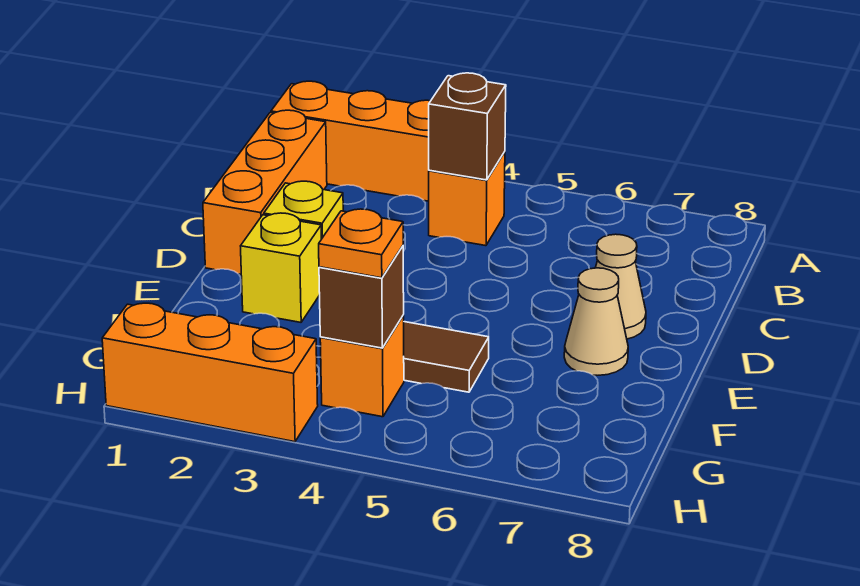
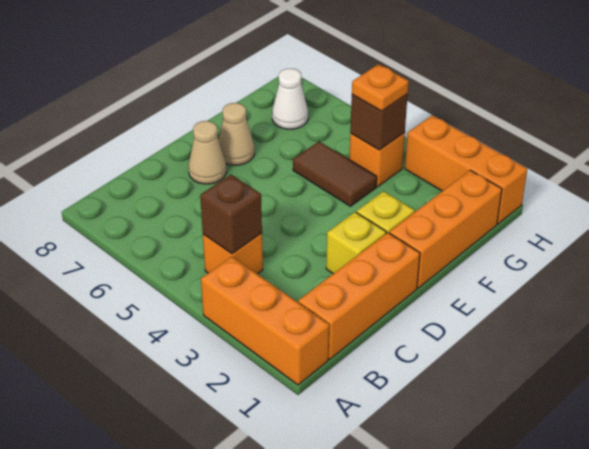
none -> orange 1x3 brick [389,170,502,288]
none -> white 1x1 cone [272,69,308,129]

